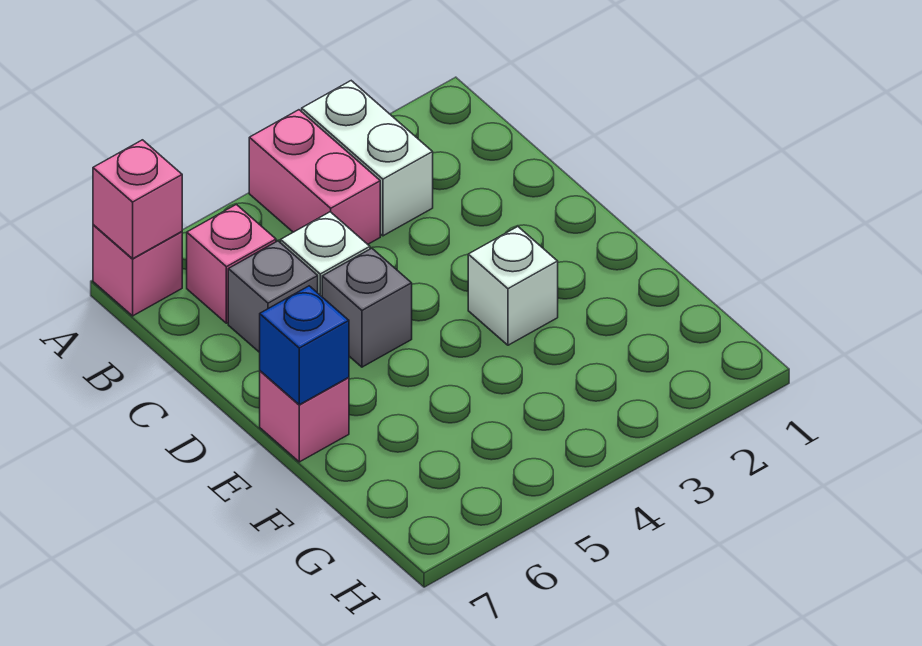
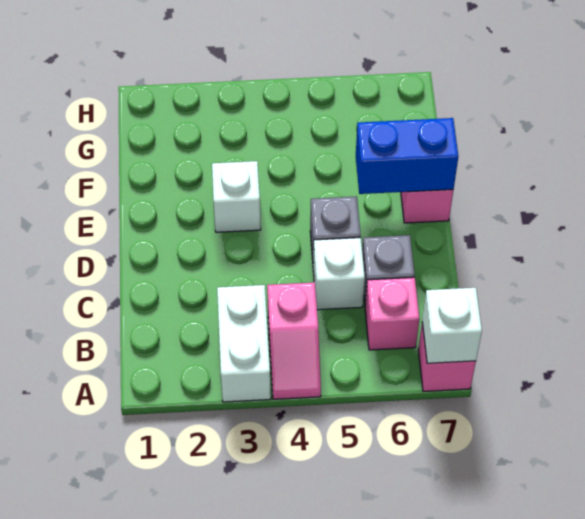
pink 1x2 brick [249,110,380,244] -> pink 1x2 slope [267,282,321,399]
pink 1x1 brick [93,140,182,259] -> white 1x1 brick [422,288,482,363]
blue 1x1 brick [260,286,349,405] -> blue 1x2 brick [356,118,458,194]

